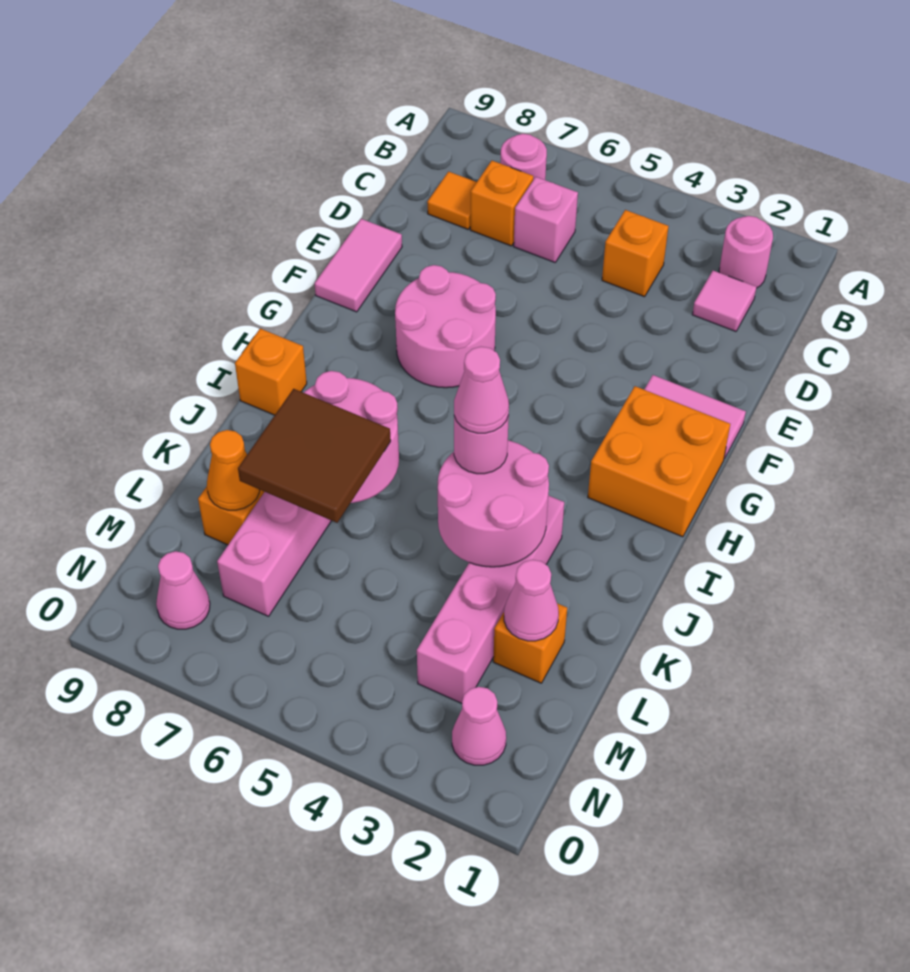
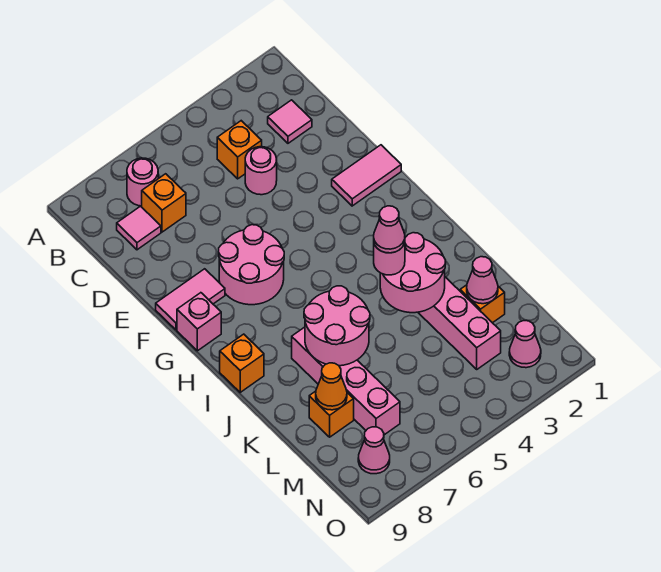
pink 1x1 round brick [719,216,773,288] -> pink 1x1 round brick moved to [245,147,277,195]
pink 1x1 brick [514,177,578,262] -> pink 1x1 brick moved to [177,293,221,351]
orange 1x1 tile [427,172,477,229] -> pink 1x1 tile [117,206,161,250]
pink 1x2 tile [315,219,402,312] -> pink 1x2 tile turned to [156,269,225,330]
orange 2x2 brick [588,386,730,537] -> none
brown 2x2 tile [238,389,391,523] -> none

